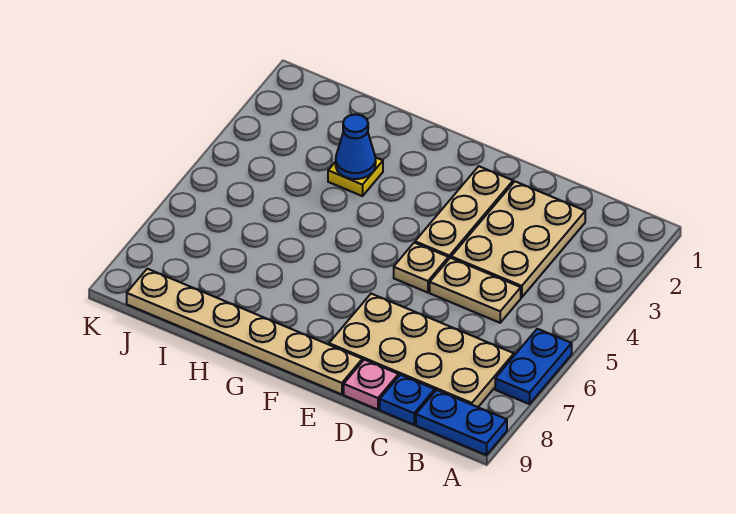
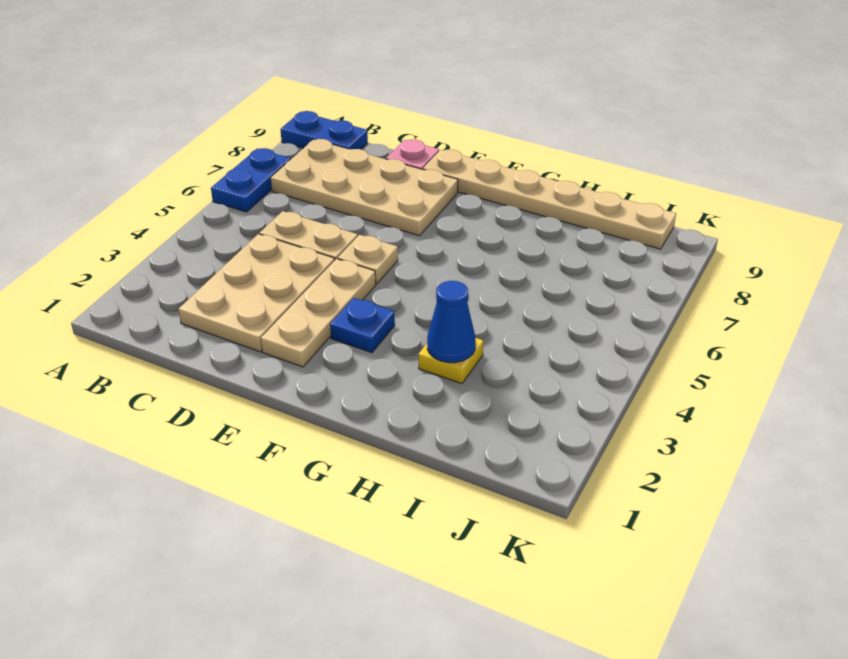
blue 1x1 plate [380,375,435,425] -> blue 1x1 plate moved to [330,298,395,353]

